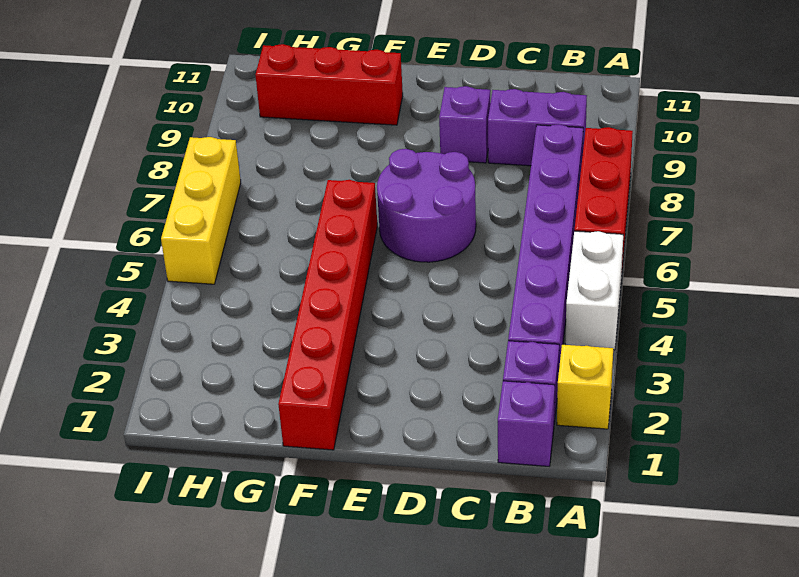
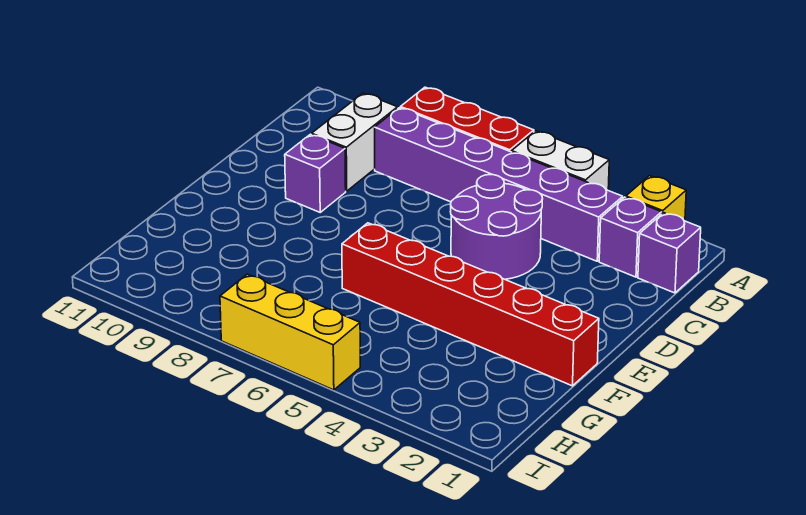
purple 1x2 brick [488,89,587,166] -> white 1x2 brick [312,93,398,191]
purple 2x2 round brick [377,149,476,262] -> purple 2x2 round brick moved to [451,175,543,279]
red 1x3 brick [256,44,403,125] -> none

